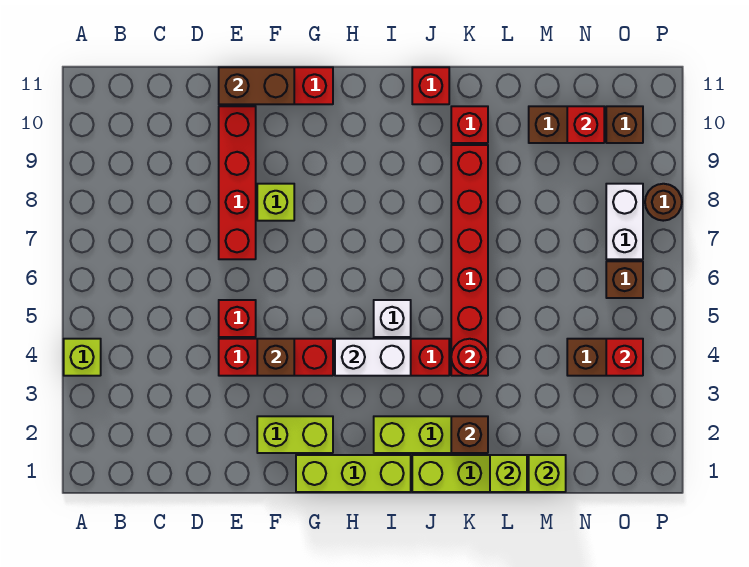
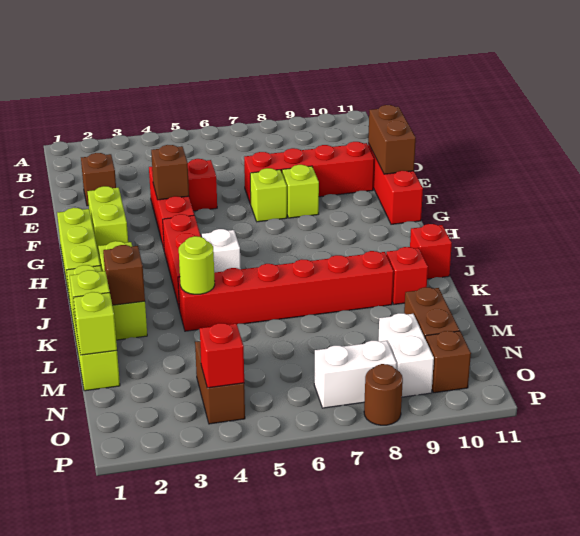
lime 1x1 brick [64,339,101,376] -> lime 1x1 brick moved to [250,168,287,222]
white 1x2 brick [335,339,411,376] -> white 1x2 brick moved to [378,313,434,397]
red 1x1 round brick [451,339,488,376] -> lime 1x1 round brick [179,236,215,294]
red 1x1 brick [567,106,604,143] -> none
brown 1x1 brick [606,261,643,298] -> brown 1x1 brick moved to [81,153,116,206]

